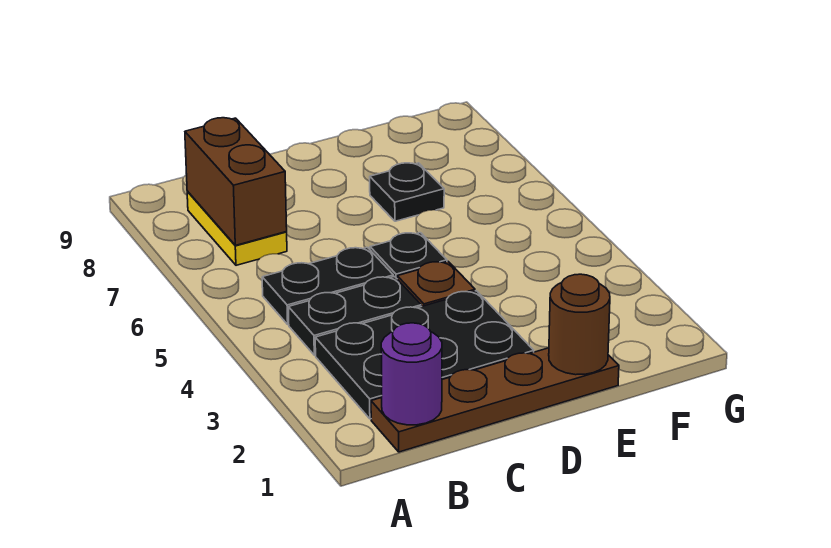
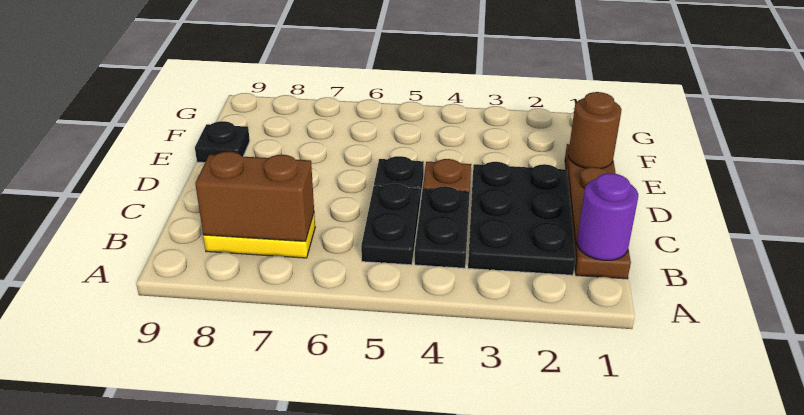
black 1x1 plate [370,163,444,221] -> black 1x1 plate moved to [195,121,250,163]

